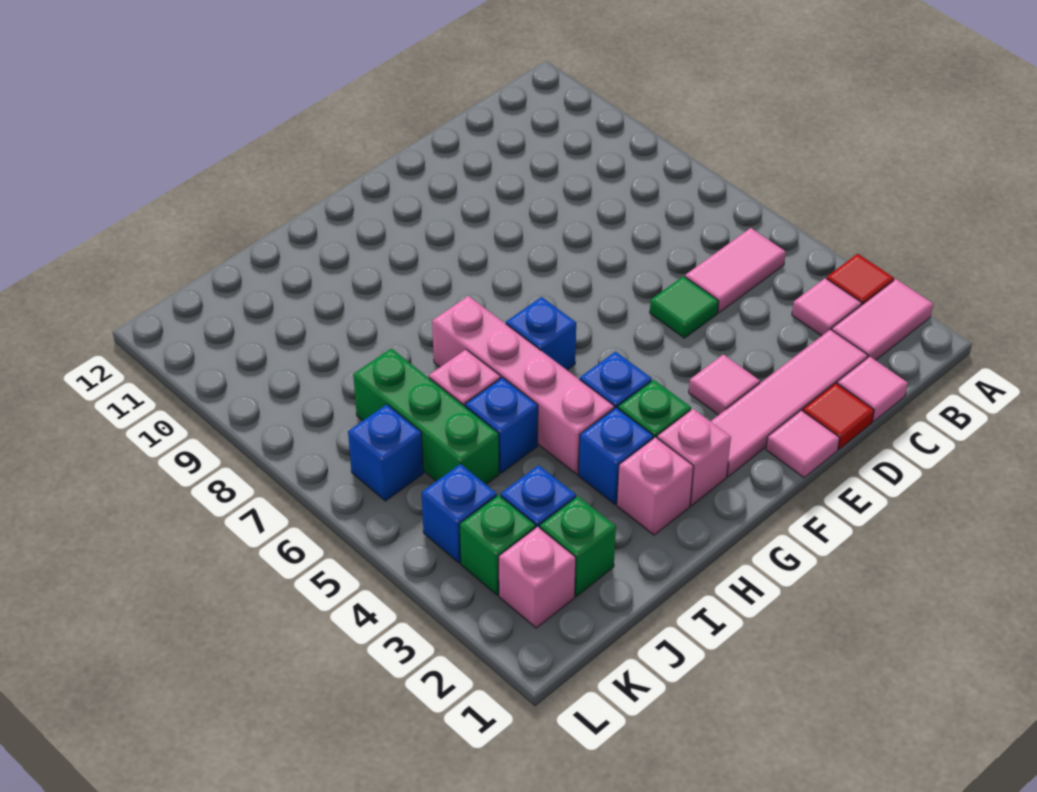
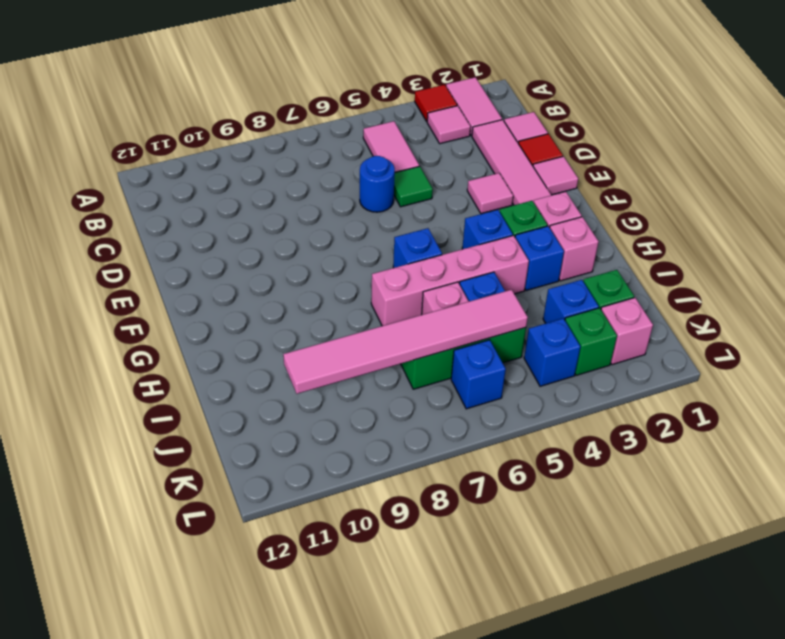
none -> blue 1x1 round brick [360,156,395,212]
none -> pink 1x6 tile [283,290,528,394]

